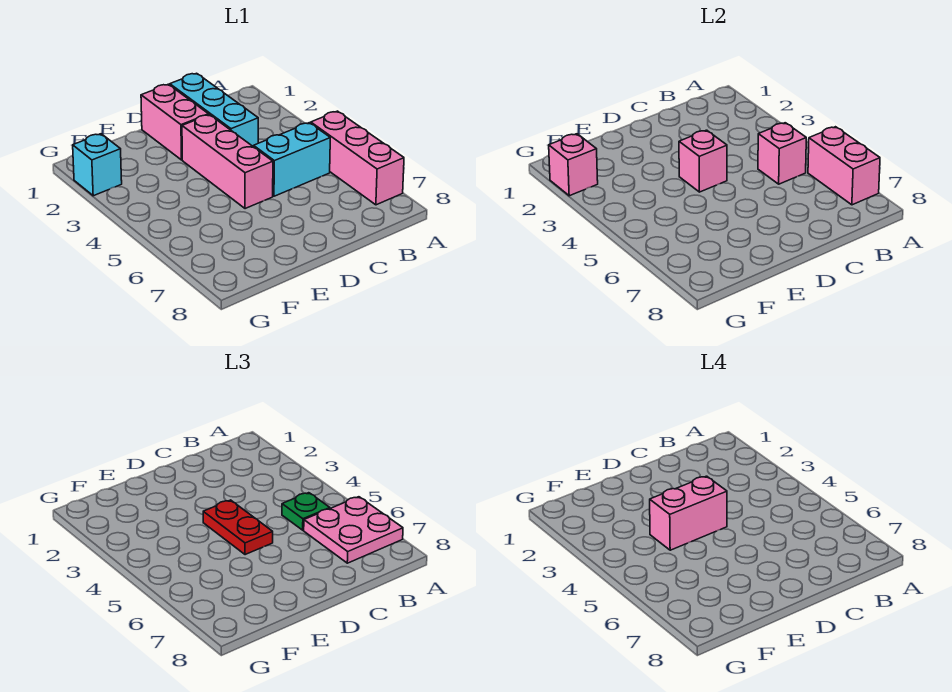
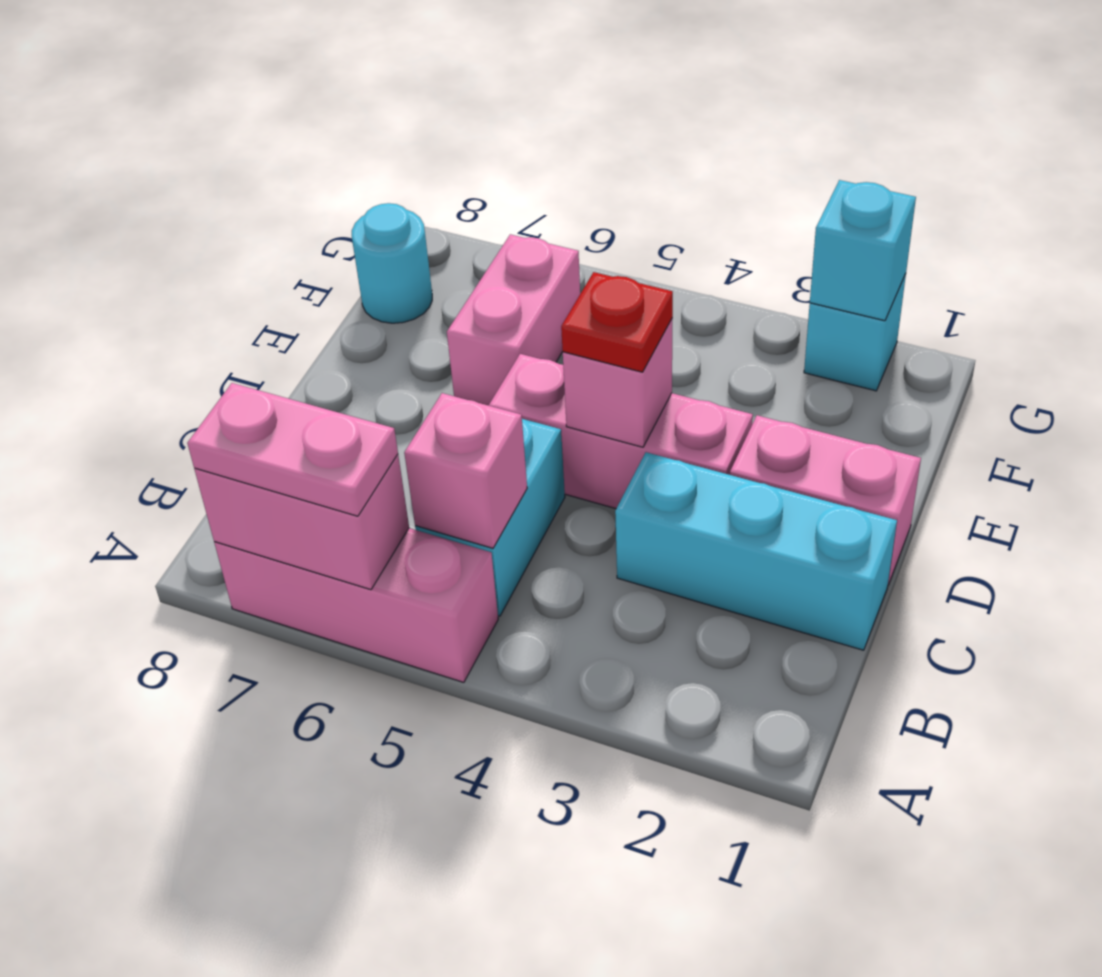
pink 2x2 plate [304,497,403,563] -> pink 1x2 plate [187,383,398,516]
green 1x1 plate [282,493,330,530] -> none
red 1x2 plate [203,500,273,555] -> red 1x1 plate [561,272,673,372]
pink 1x2 brick [650,476,727,550] -> pink 1x2 brick moved to [447,234,580,405]
none -> cyan 1x1 round brick [352,203,432,323]
pink 1x1 brick [549,134,598,196] -> cyan 1x1 brick [810,180,916,321]

